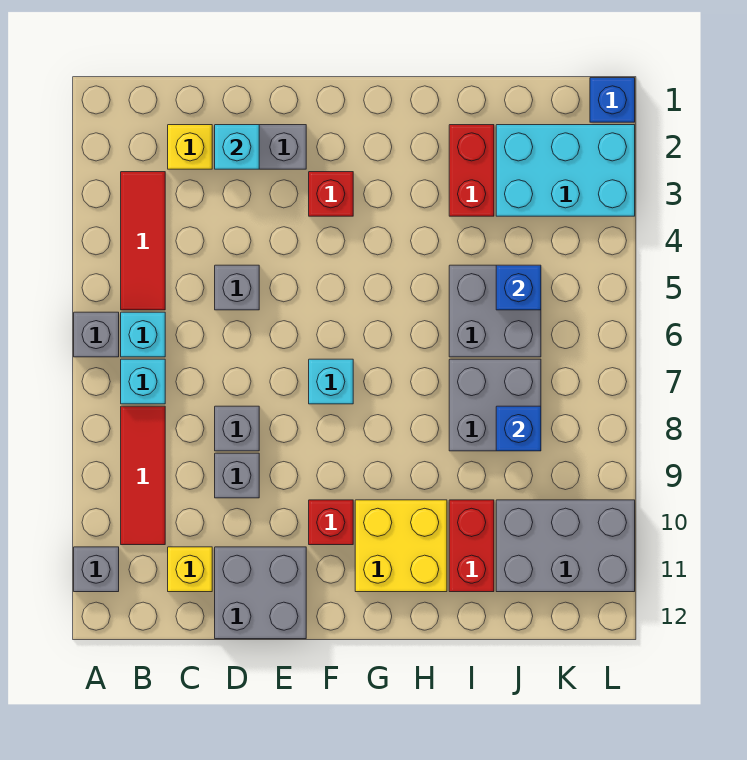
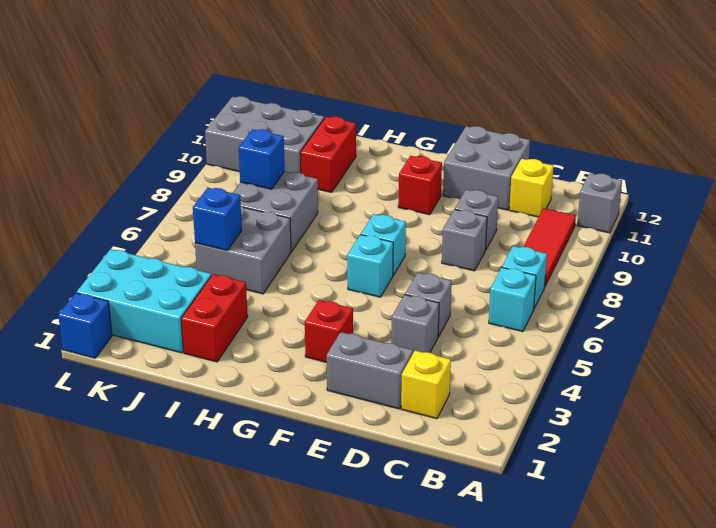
grey 1x1 brick [74,312,119,357] -> grey 1x1 brick moved to [391,295,439,353]
red 1x3 tile [121,172,165,310] -> none
cyan 1x1 brick [215,125,259,169] -> cyan 1x1 brick moved to [347,235,393,297]
yellow 2x2 brick [355,500,447,592] -> none

